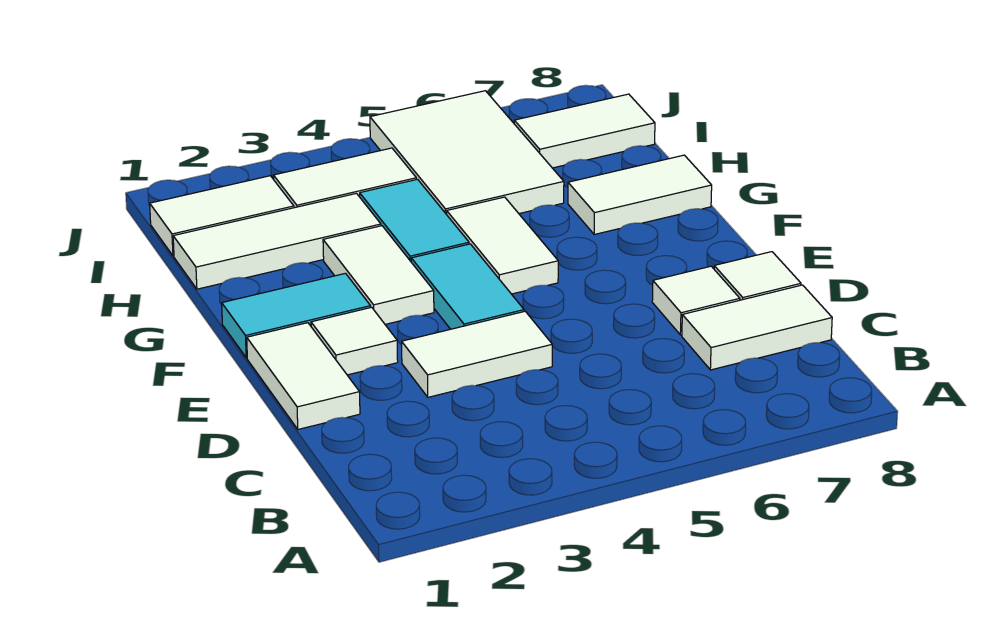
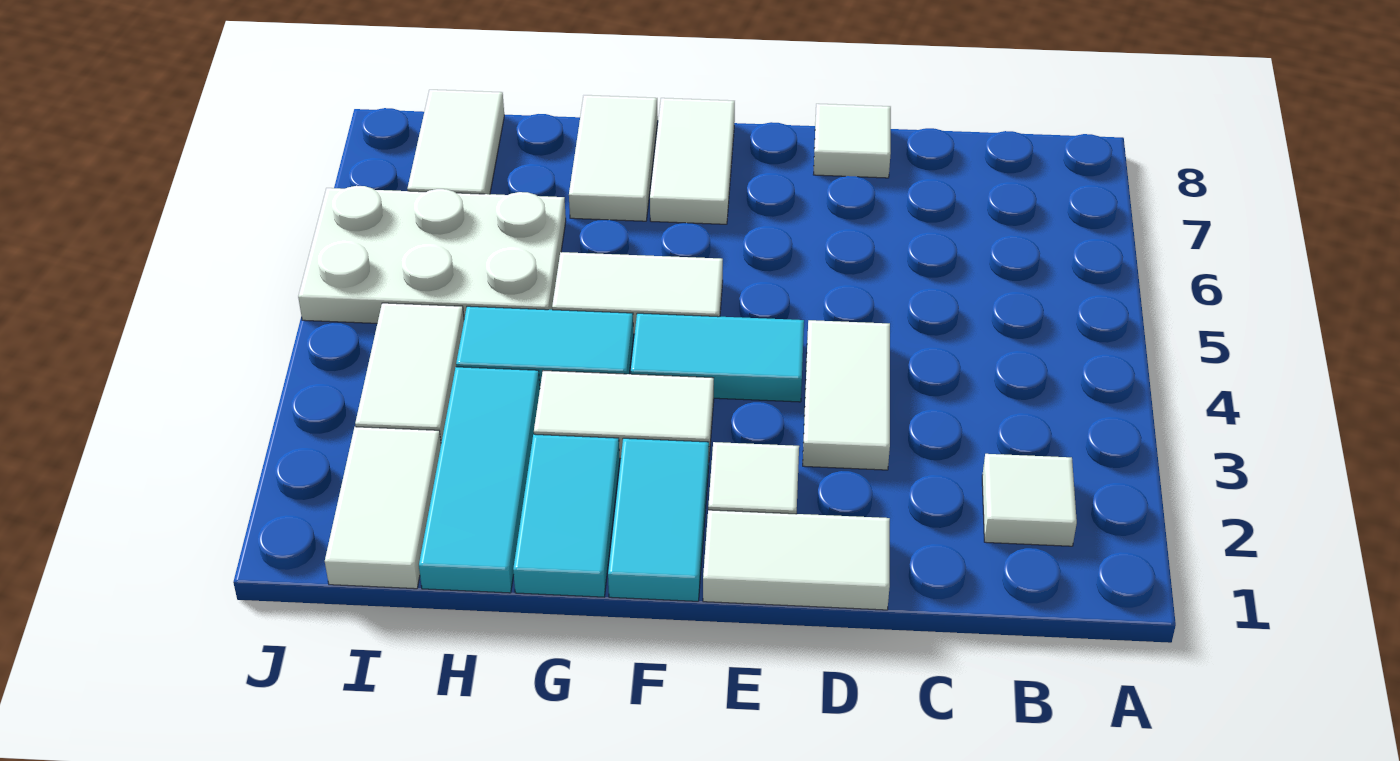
white 1x2 tile [682,285,832,370] -> white 1x2 tile moved to [650,98,735,224]
white 1x1 tile [652,266,740,335] -> white 1x1 tile moved to [982,454,1077,546]
none -> cyan 1x2 tile [513,434,620,597]
white 1x3 tile [173,193,381,289] -> cyan 1x3 tile [419,367,540,593]
white 2x3 tile [370,91,564,215] -> white 2x3 plate [298,186,566,323]

